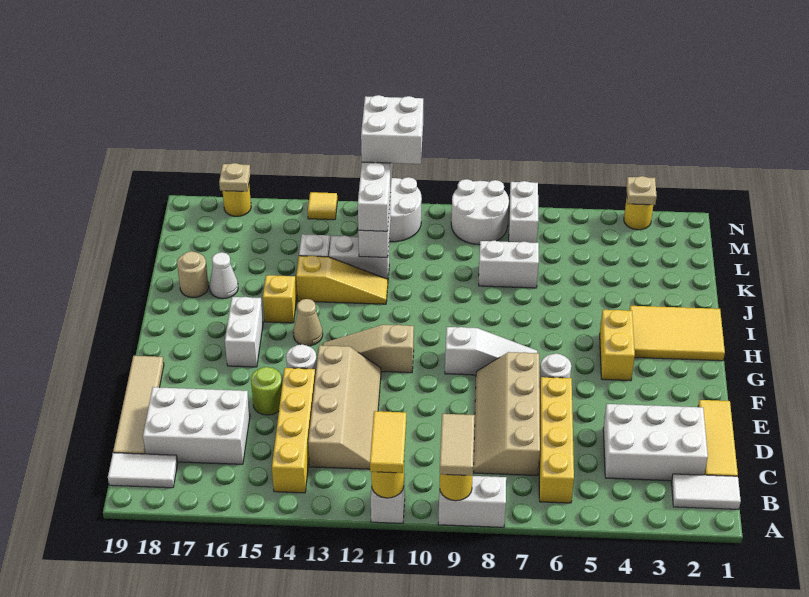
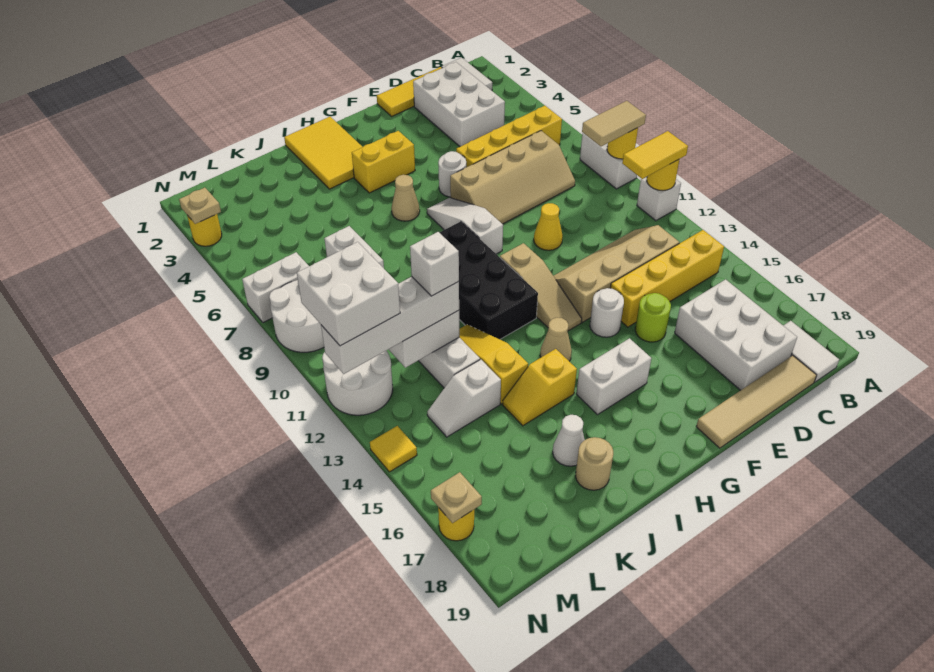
none -> yellow 1x1 cone [534,203,563,250]
none -> tan 1x1 cone [391,175,420,221]
none -> black 2x4 brick [439,222,538,339]
none -> white 1x1 brick [410,232,459,296]

